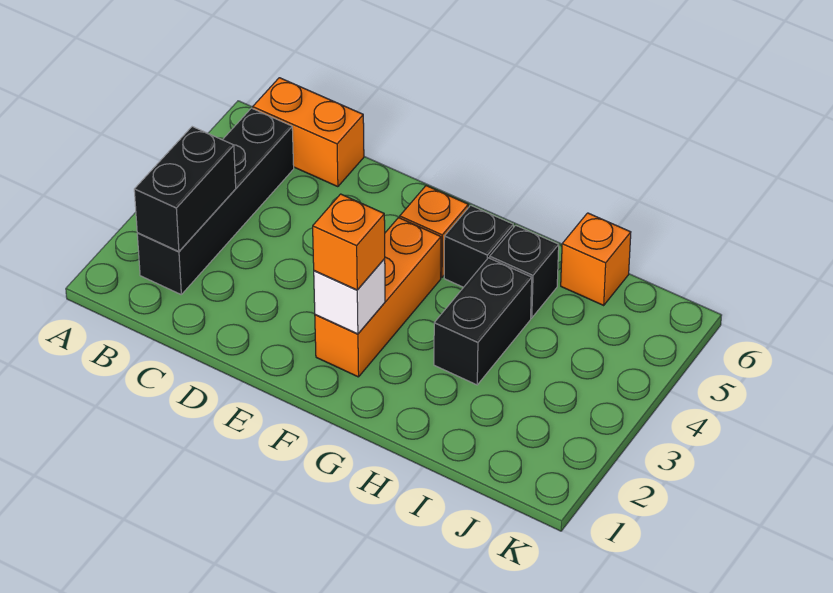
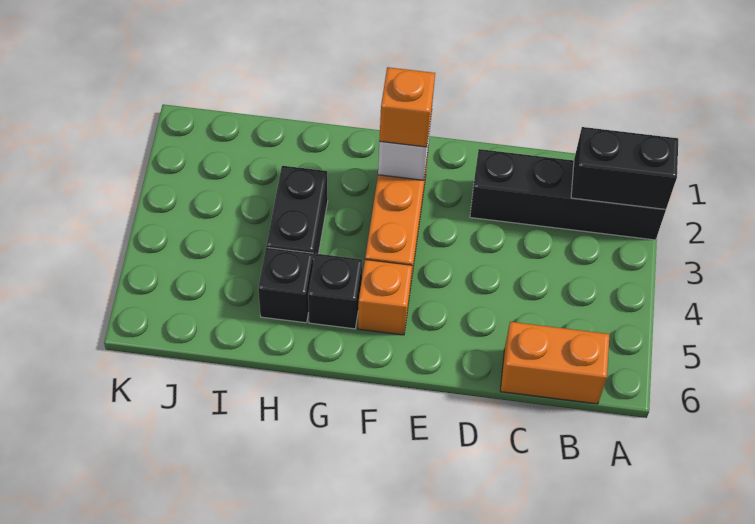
black 1x4 brick [137,108,294,294] -> black 1x4 brick turned to [470,149,666,240]
black 1x2 brick [134,127,236,252] -> black 1x2 brick turned to [571,127,678,209]
orange 1x1 brick [561,213,631,305] -> none

